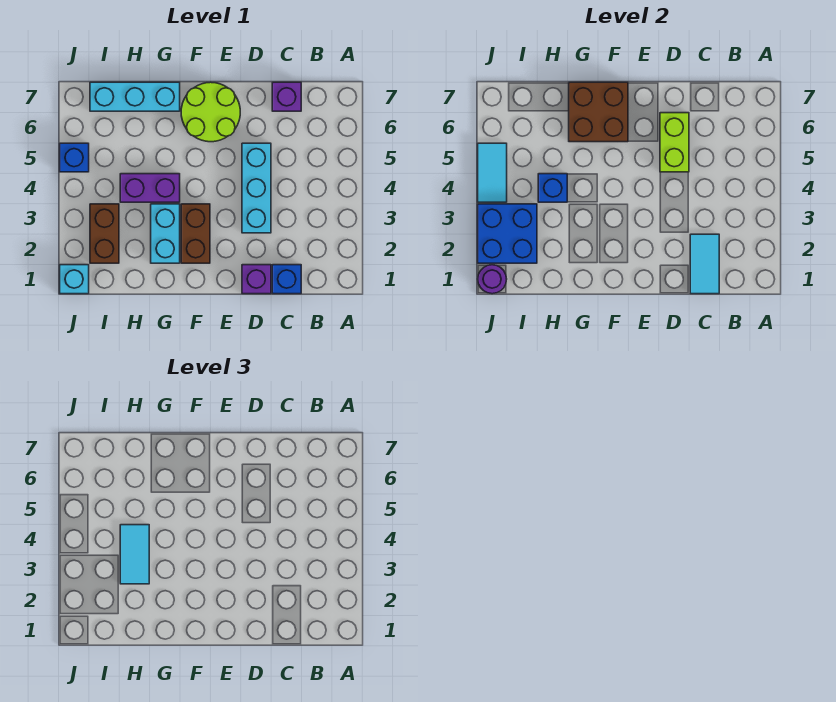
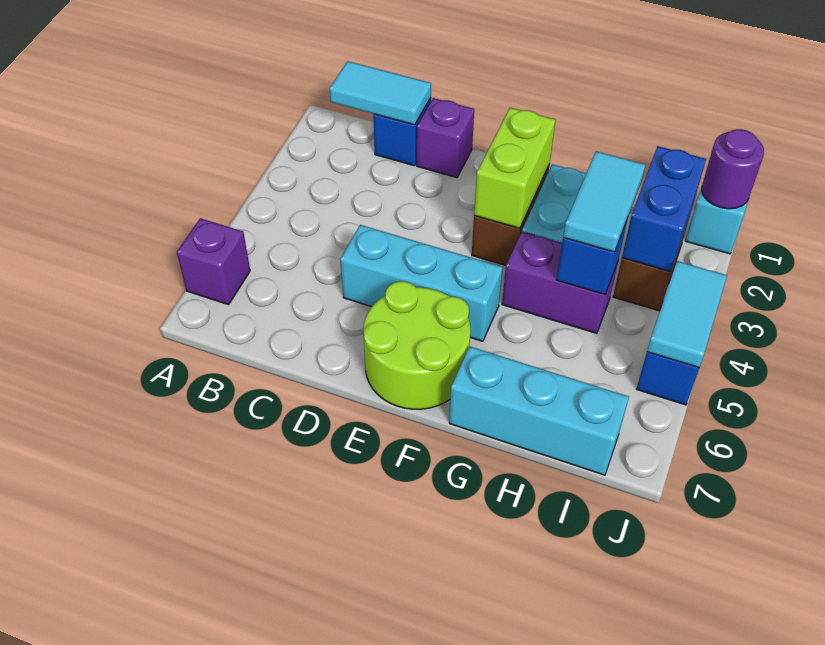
cyan 1x2 tile [690,234,719,294] -> cyan 1x2 tile turned to [330,61,431,125]
purple 1x1 brick [272,82,301,111] -> purple 1x1 brick moved to [177,218,250,305]
cyan 1x3 brick [242,143,271,233] -> cyan 1x3 brick turned to [340,225,503,341]
lime 1x2 brick [660,113,689,172] -> lime 1x2 brick moved to [474,108,555,228]
brown 2x2 brick [569,82,628,142] -> none
blue 2x2 brick [478,204,537,263] -> blue 1x2 brick [622,146,706,272]

